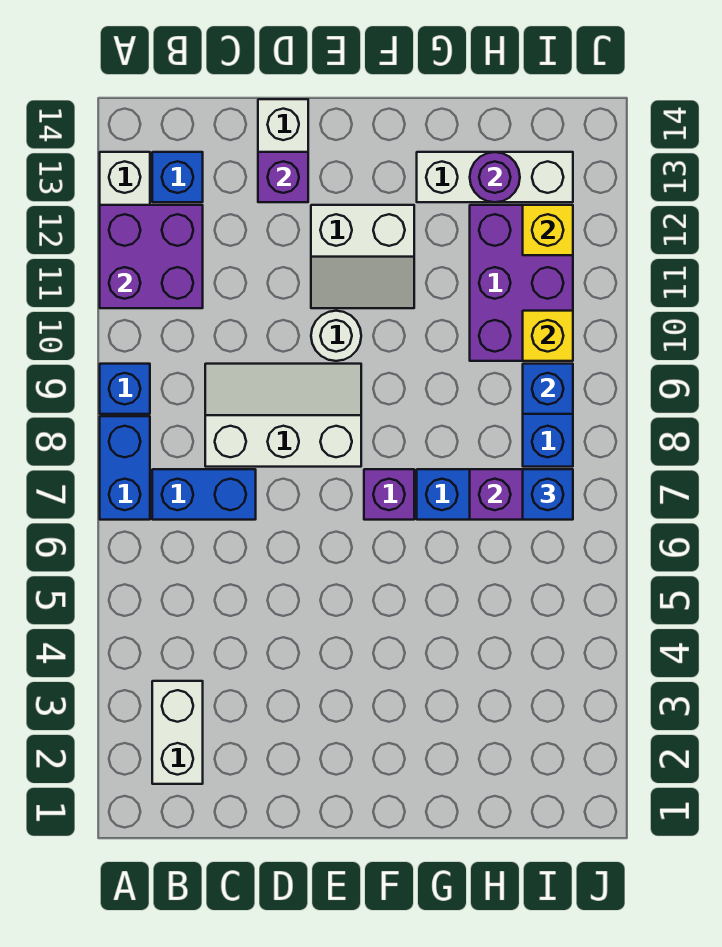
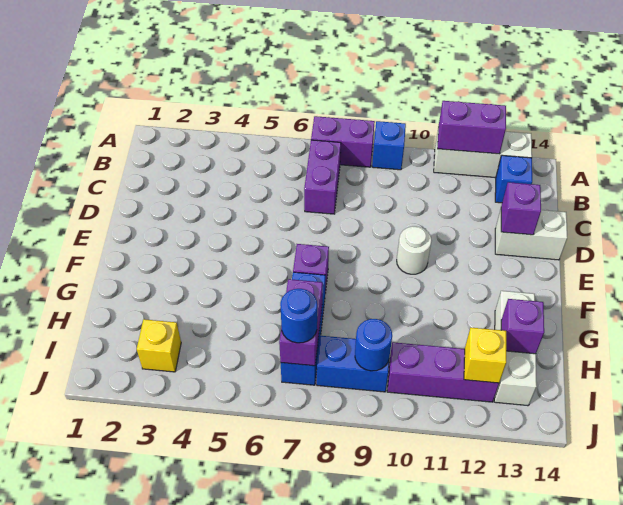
blue 1x2 brick [100,416,150,520] -> purple 1x2 brick [311,116,375,167]
purple 2x2 brick [100,205,203,308] -> purple 1x2 brick [438,101,506,154]
white 1x2 brick [152,681,203,784] -> none
blue 1x2 brick [152,469,256,520] -> purple 1x2 brick [304,140,341,214]
white 2x3 slope [205,364,361,467] -> none
white 2x2 slope [311,205,414,308] -> none
purple 2x3 brick [470,205,573,361] -> purple 1x3 brick [387,342,499,402]
purple 1x1 round brick [470,152,520,202] -> purple 1x1 brick [501,299,544,354]
blue 1x1 brick [523,469,573,520] -> blue 1x1 round brick [280,289,317,343]
blue 1x1 brick [523,364,573,414] -> blue 1x1 round brick [355,319,392,371]
yellow 1x1 brick [523,311,573,361] -> yellow 1x1 brick moved to [137,319,181,372]

